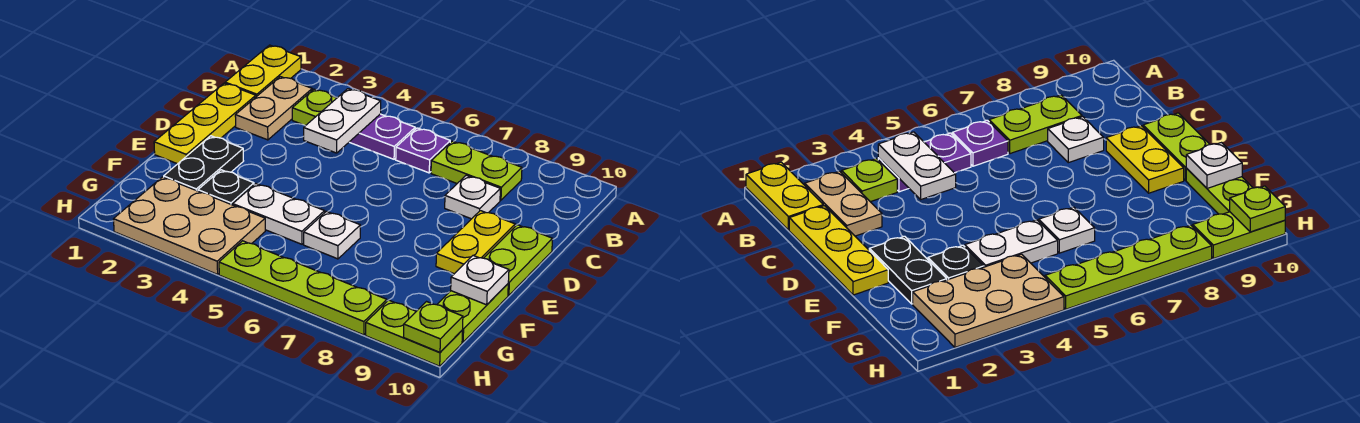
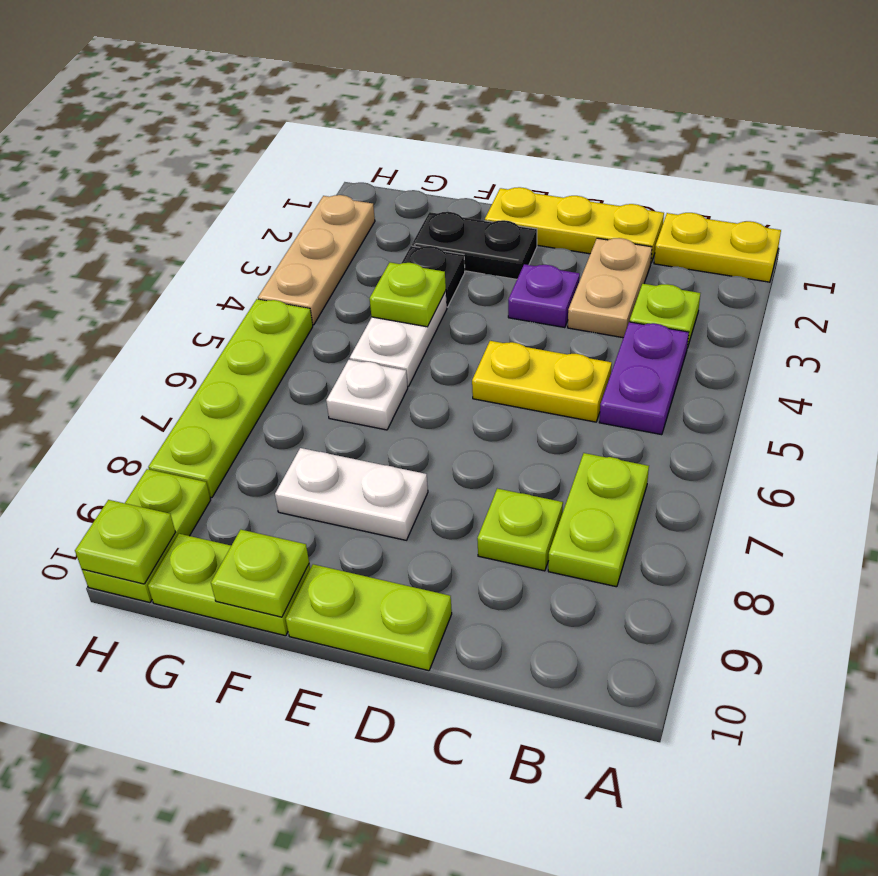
tan 1x2 plate [235,77,312,140] -> tan 1x2 plate turned to [568,238,652,338]
white 1x2 plate [304,89,381,153] -> white 1x2 plate moved to [275,448,428,540]
purple 1x1 plate [396,128,450,173] -> purple 1x1 plate moved to [508,264,580,328]
white 1x1 plate [445,175,500,219] -> lime 1x1 plate [477,489,563,571]
yellow 1x2 plate [436,211,515,274] -> yellow 1x2 plate moved to [472,341,612,422]
none -> lime 1x1 plate [370,262,446,327]
white 1x1 plate [451,255,509,305] -> lime 1x1 plate [211,530,309,617]
tan 2x3 plate [114,177,265,274] -> tan 1x3 plate [258,195,375,325]

